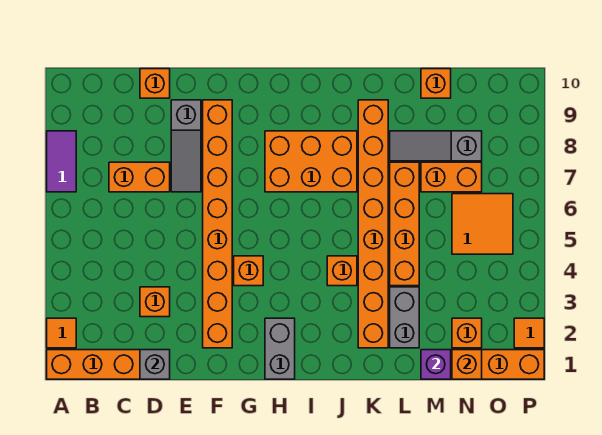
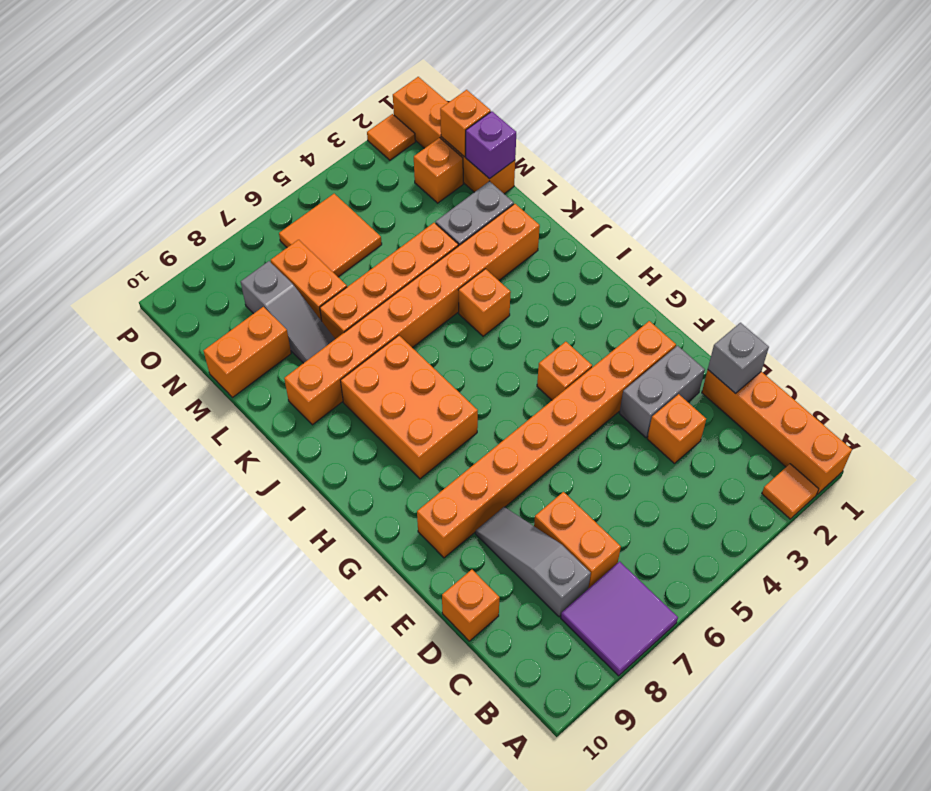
purple 1x2 tile [47,131,76,192] -> purple 2x2 tile [561,561,678,676]
grey 1x3 slope [171,100,201,192] -> grey 1x3 slope turned to [476,507,591,617]
grey 1x2 brick [265,318,295,379] -> grey 1x2 brick moved to [619,346,705,438]
orange 1x1 brick [421,69,451,98] -> orange 1x2 brick [203,307,291,397]

